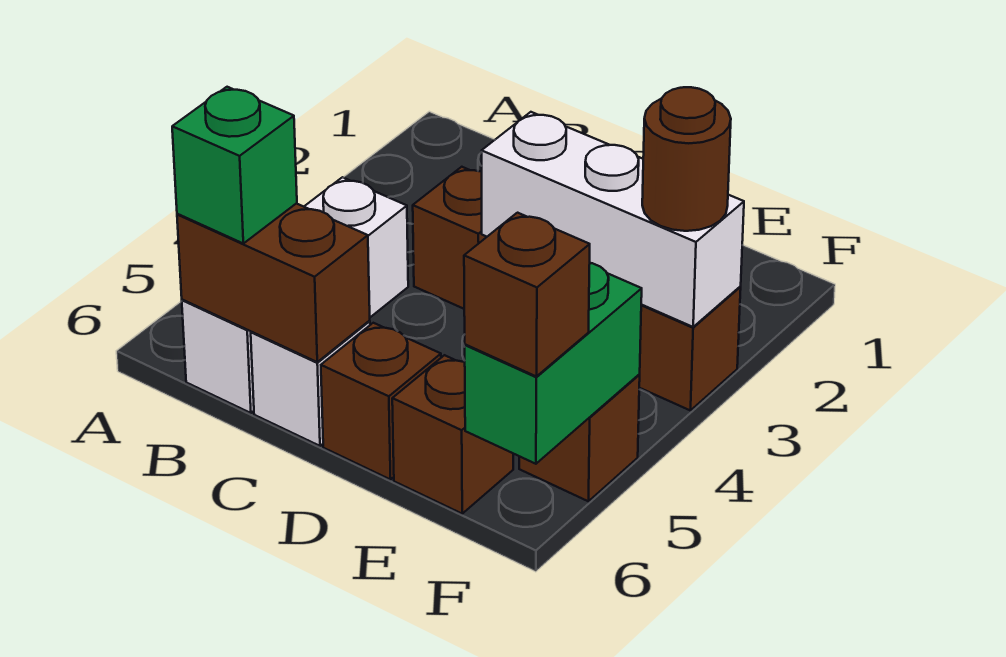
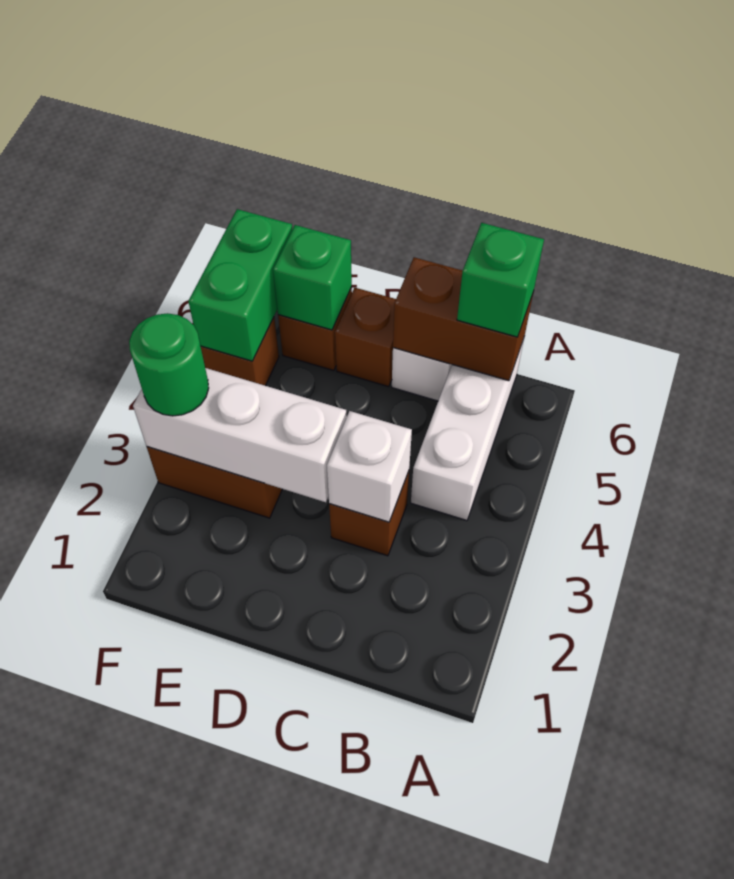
none -> white 1x1 brick [327,411,412,522]
none -> green 1x1 brick [273,225,352,330]
brown 1x1 round brick [642,87,731,231] -> green 1x1 round brick [129,313,209,416]
brown 1x1 brick [464,213,590,376] -> none

